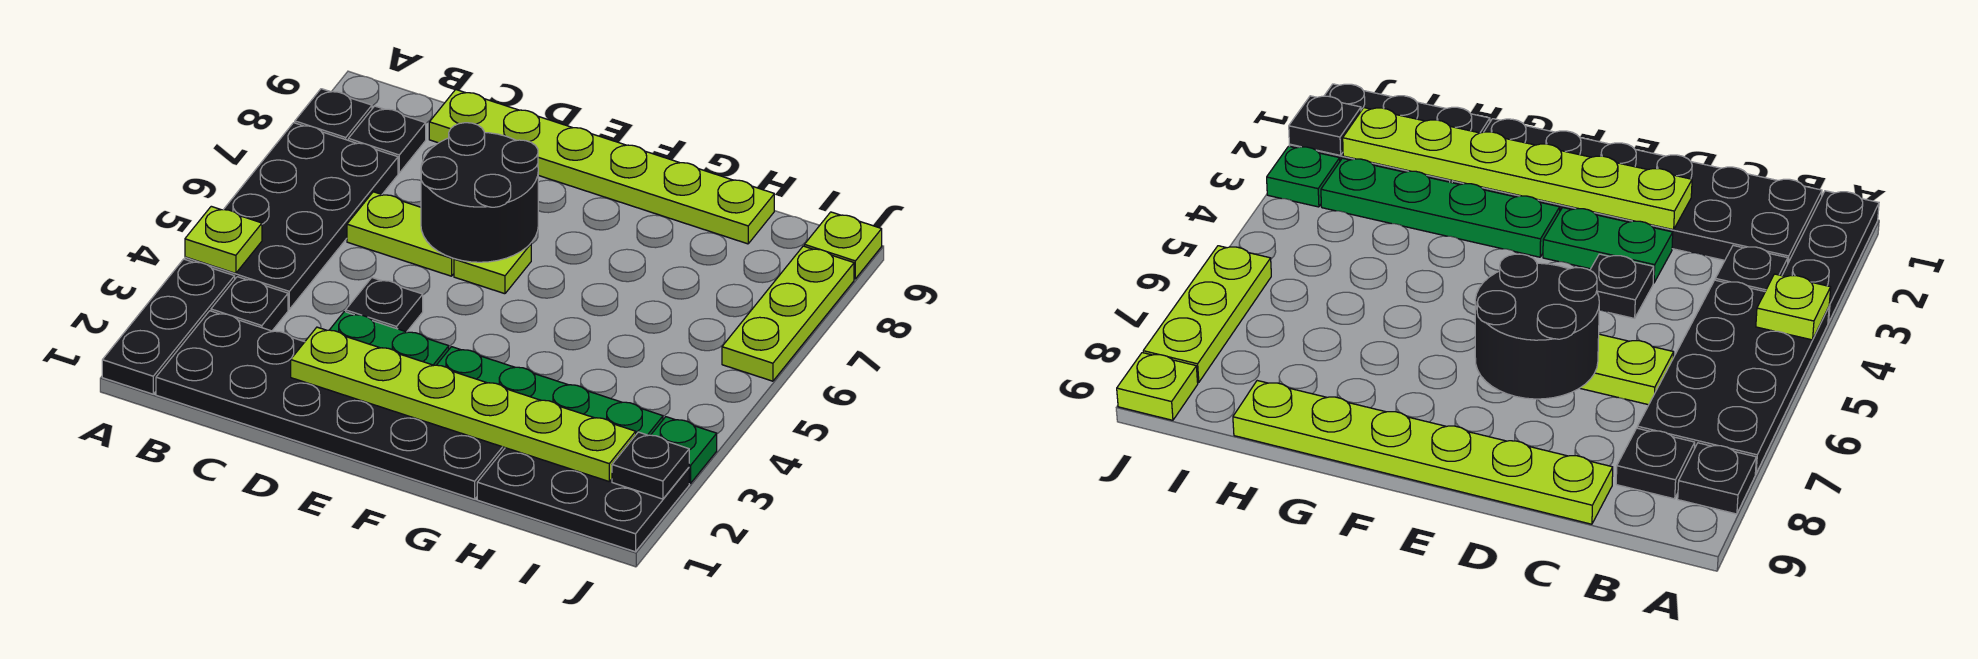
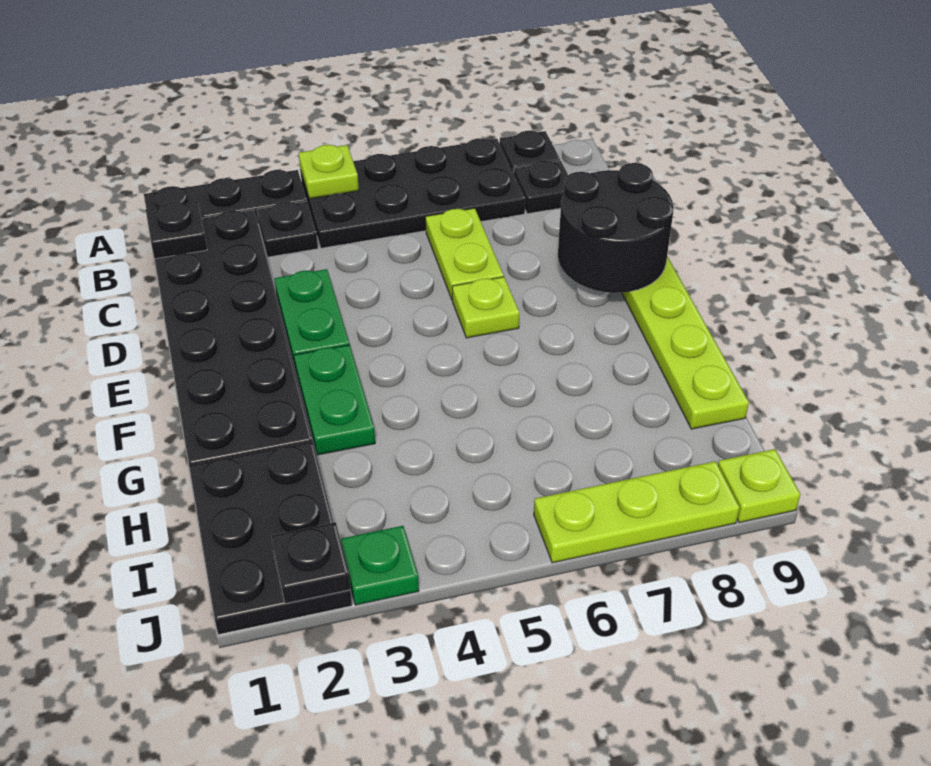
lime 1x6 plate [291,327,636,481] -> none
black 1x1 plate [346,278,423,332] -> black 1x1 plate moved to [146,201,207,259]
black 2x2 round brick [421,123,538,262] -> black 2x2 round brick moved to [558,163,674,293]
green 1x4 plate [437,347,663,435] -> green 1x2 plate [294,345,375,455]

